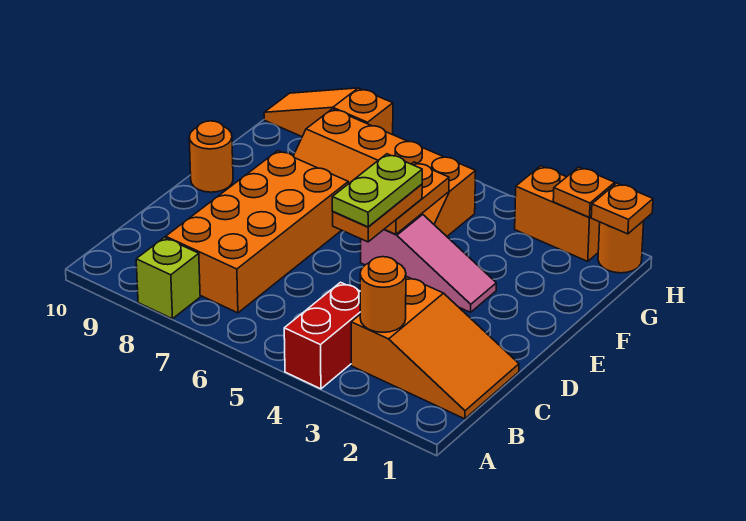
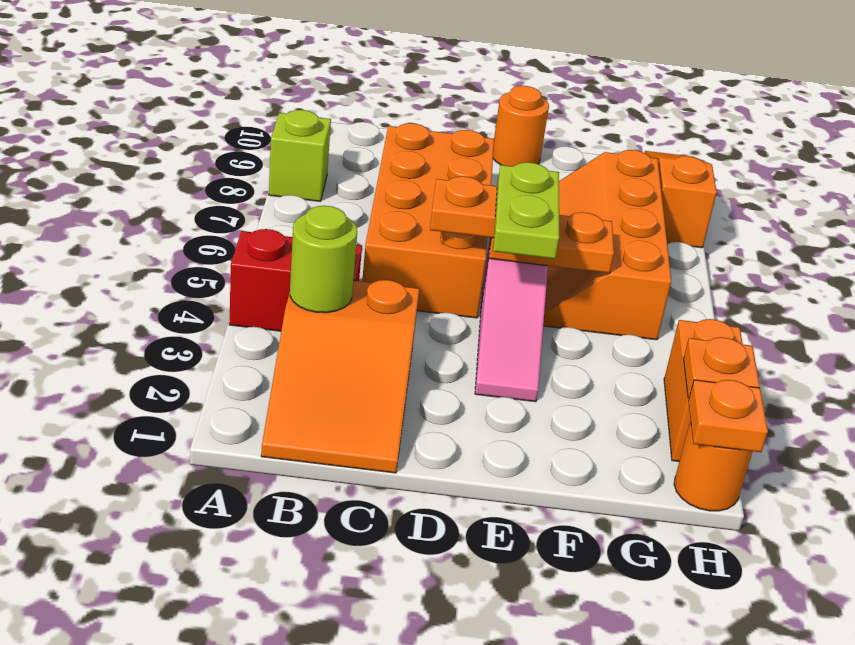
orange 1x1 round brick [360,257,406,332] -> lime 1x1 round brick [290,206,357,313]
orange 2x4 brick [166,151,348,313] -> orange 2x4 brick turned to [362,123,494,318]
lime 1x2 plate [332,154,422,227] -> lime 1x2 plate turned to [493,162,559,259]

